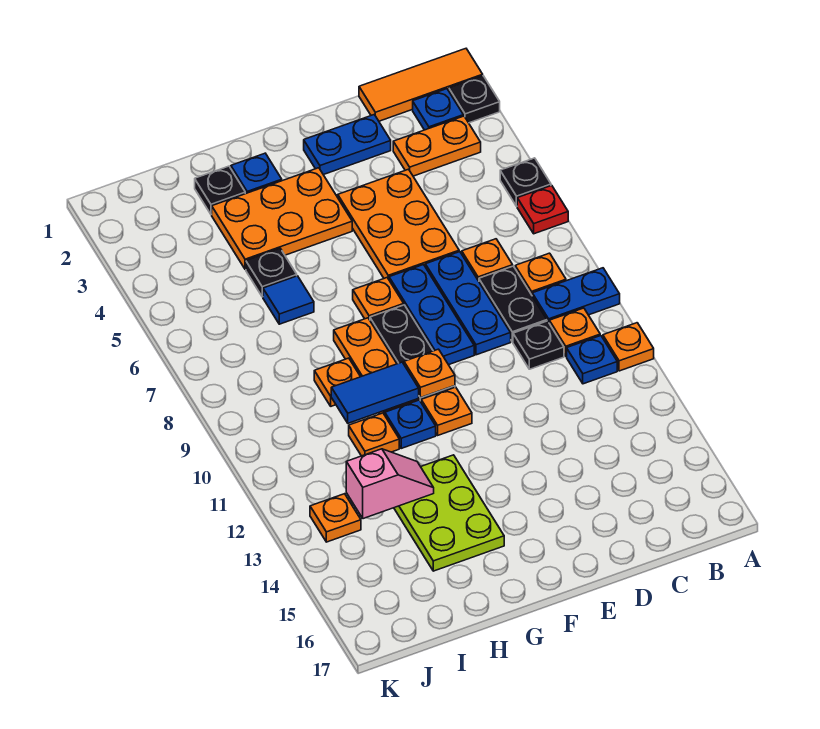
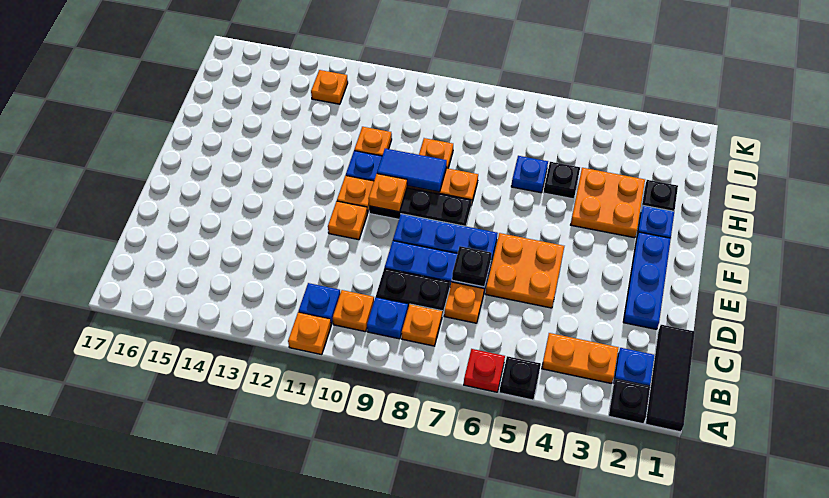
orange 1x3 tile [359,49,483,121] -> black 1x3 tile [646,325,695,432]
blue 1x2 plate [532,268,620,322] -> blue 1x1 plate [367,297,408,339]
orange 1x2 plate [393,116,481,176] -> orange 1x2 plate turned to [542,333,619,384]
black 1x1 plate [513,321,564,369] -> black 1x1 plate moved to [452,246,492,287]
blue 1x2 plate [304,115,391,175] -> blue 1x3 plate [623,232,671,329]
orange 2x3 plate [338,169,459,279] -> orange 2x2 plate [485,233,564,308]
orange 2x3 plate [212,168,352,269] -> orange 2x2 plate [571,168,645,238]
orange 1x1 plate [353,278,404,320] -> orange 1x1 plate moved to [328,201,367,240]
blue 1x2 tile [331,362,419,423] -> blue 1x2 tile turned to [377,149,447,192]
lime 2x3 plate [394,455,504,571] -> none
blue 1x1 tile [263,276,314,324] -> blue 1x1 plate [511,156,548,193]
pink 1x2 slope [346,449,434,519] -> none

